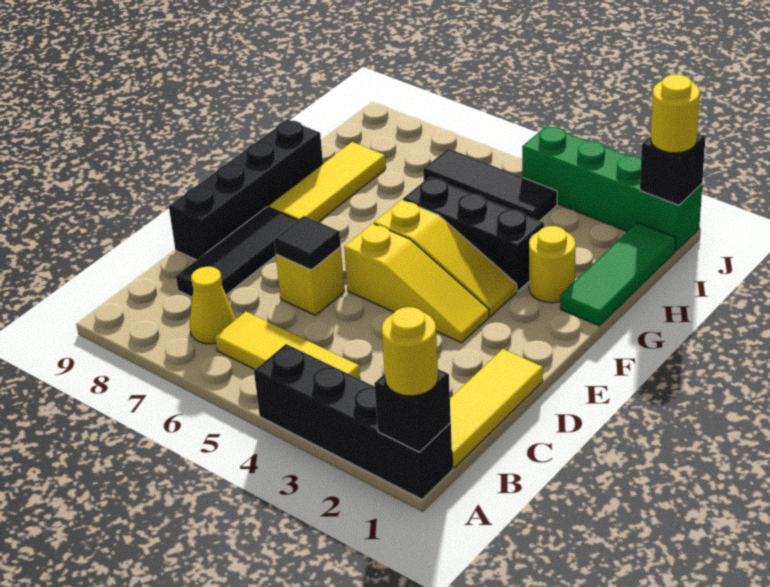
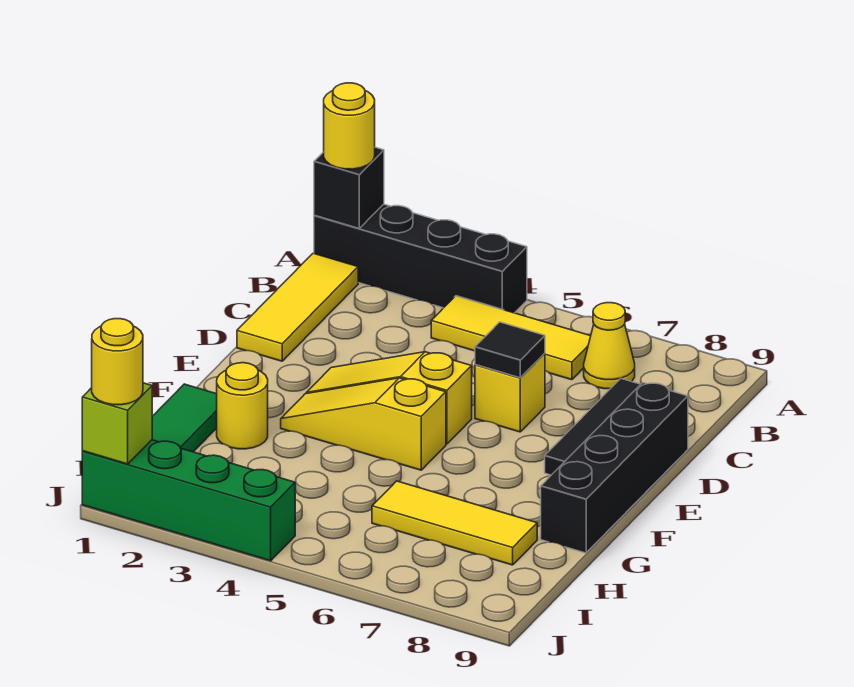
yellow 1x3 tile [269,142,386,222] -> yellow 1x3 tile turned to [372,481,537,565]
black 1x3 brick [403,177,544,291] -> none
black 1x3 tile [423,149,557,221] -> none
black 1x1 brick [640,134,705,205] -> lime 1x1 brick [82,383,152,464]

